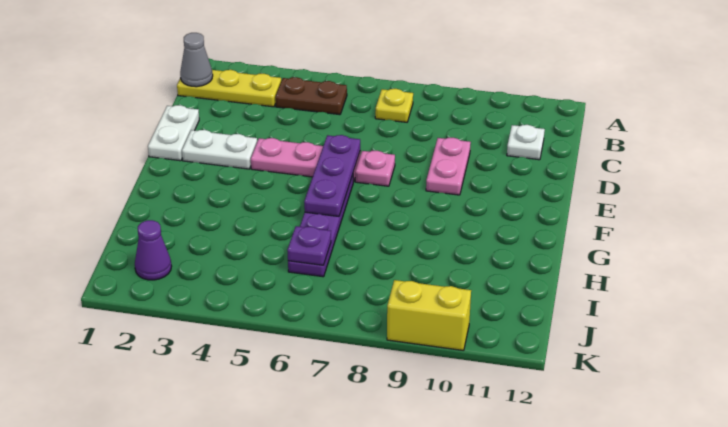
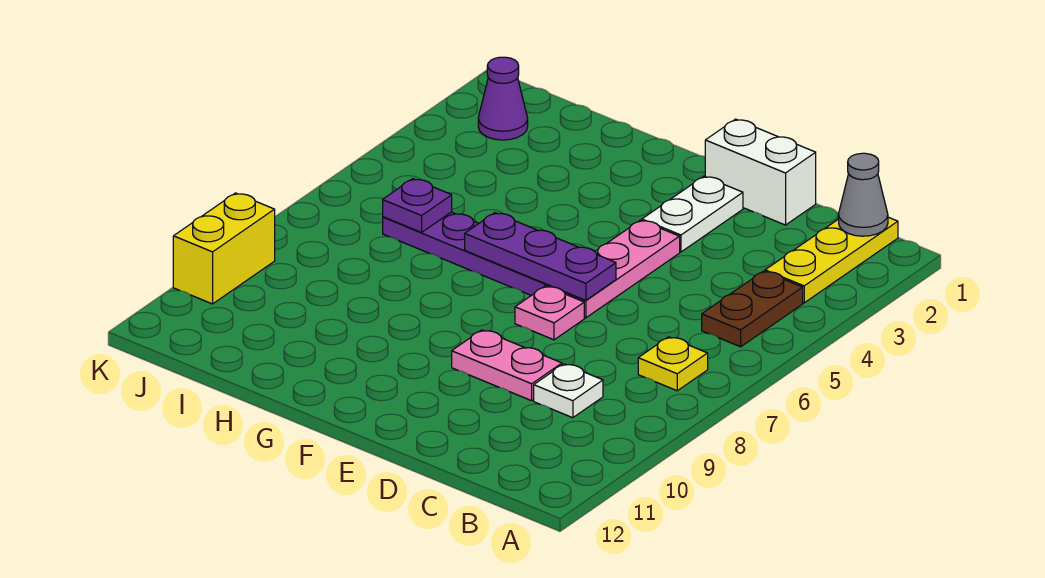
white 1x1 plate [507,125,545,160] -> white 1x1 plate moved to [534,364,603,418]
white 1x2 plate [148,105,199,161] -> white 1x2 brick [705,119,816,225]

